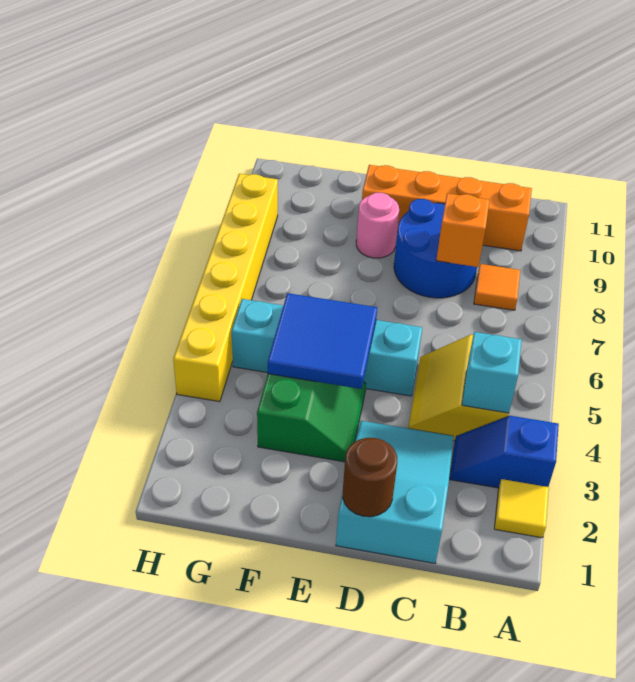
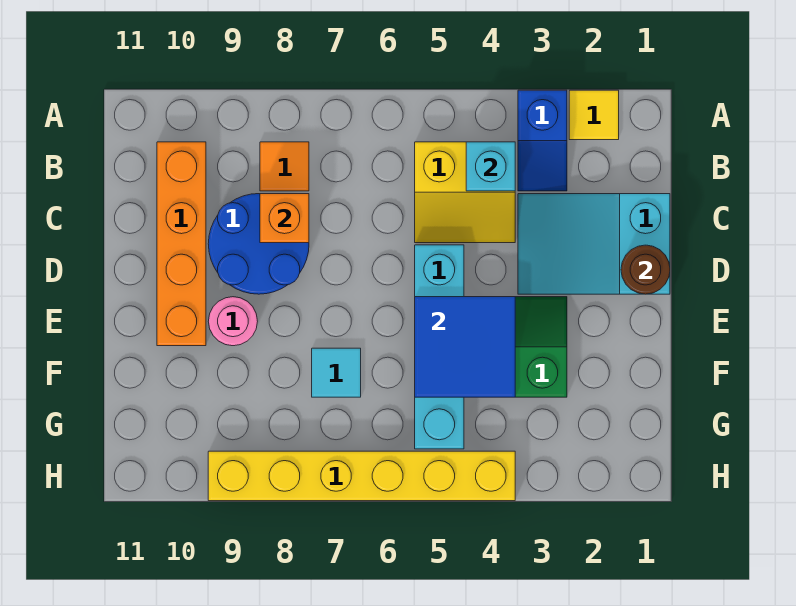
none -> cyan 1x1 tile [312,348,361,397]

